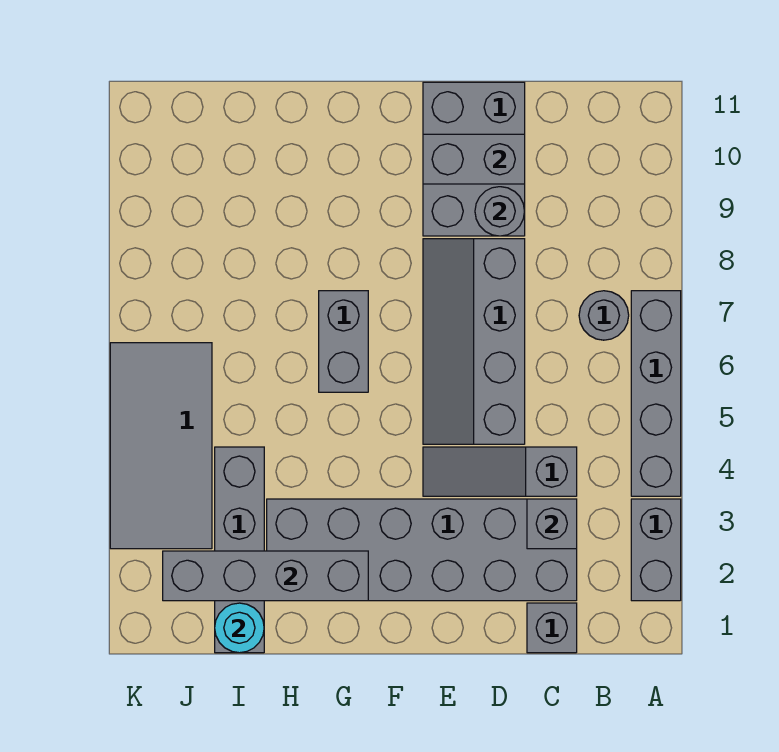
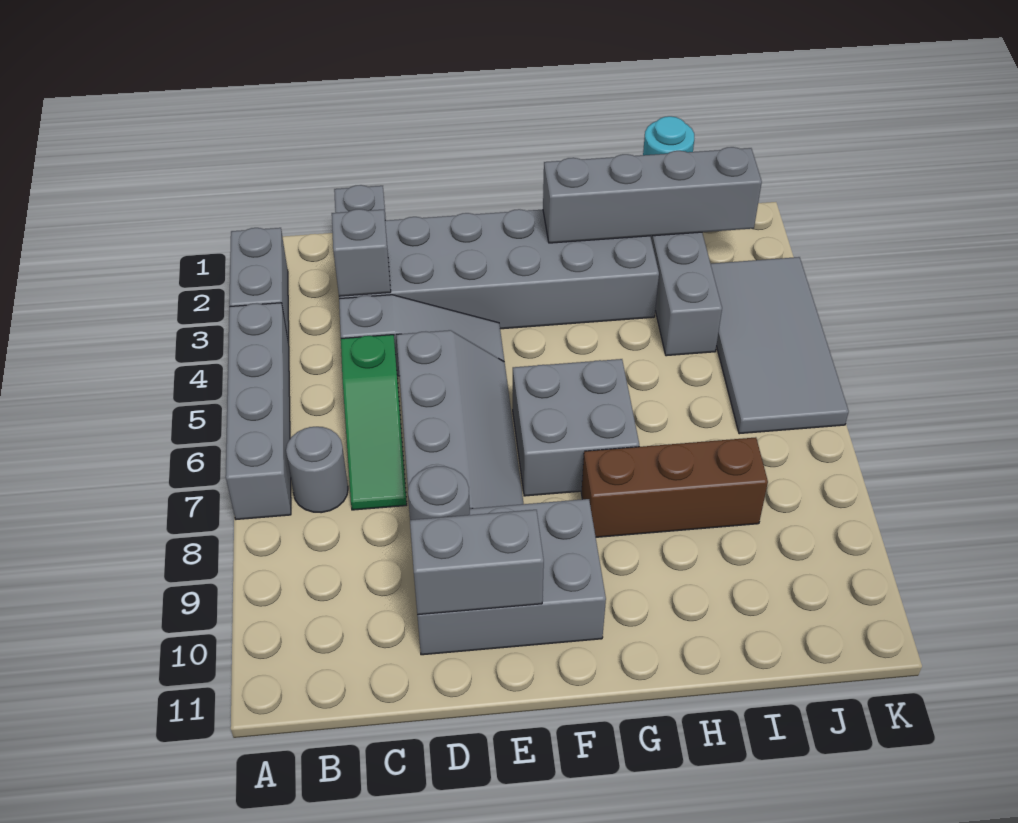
none -> green 1x3 slope [341,335,407,510]
grey 2x3 brick [423,82,525,236] -> grey 2x3 brick turned to [417,499,606,655]
grey 1x2 brick [319,291,368,392] -> grey 2x2 brick [513,359,639,496]
none -> brown 1x3 brick [581,437,768,537]

